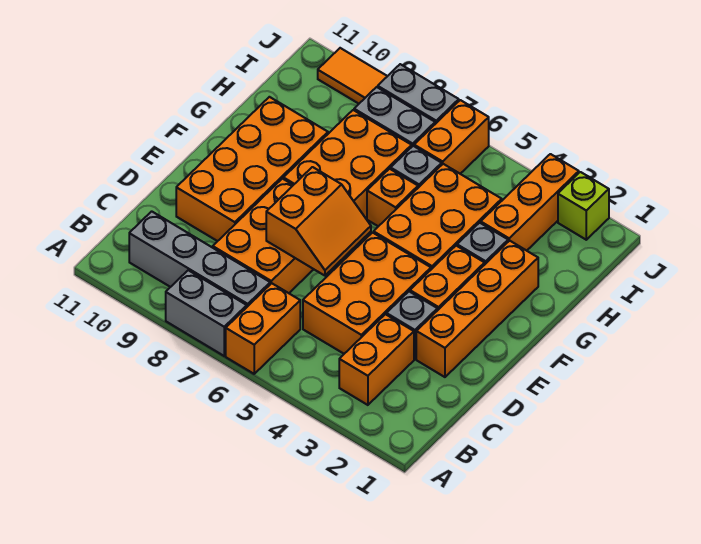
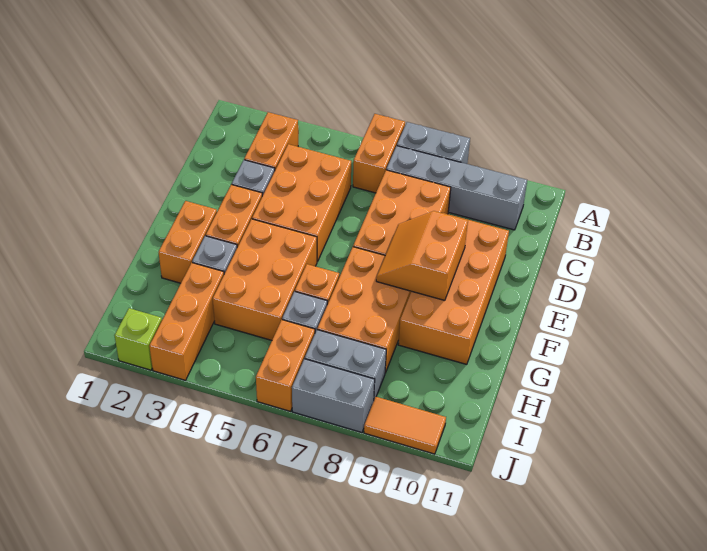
orange 1x4 brick [416,241,538,377] -> orange 1x2 brick [159,201,217,283]
orange 2x2 slope [266,167,371,276] -> orange 2x2 slope moved to [376,211,468,300]

